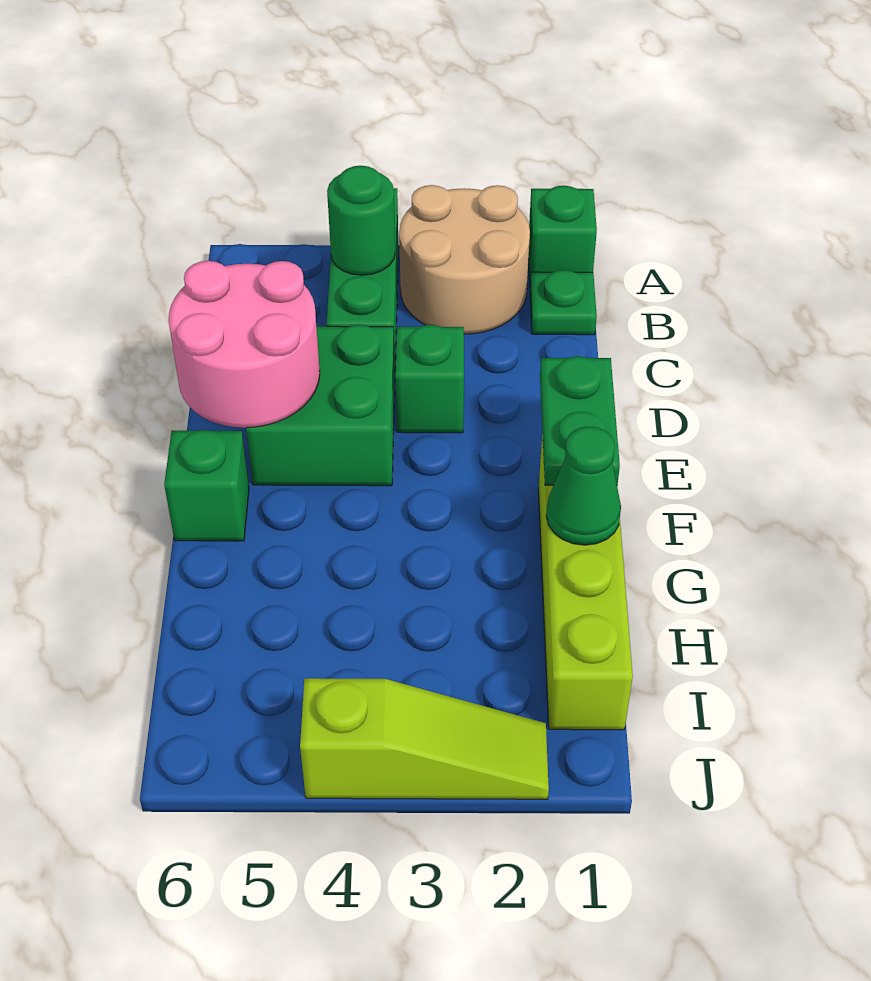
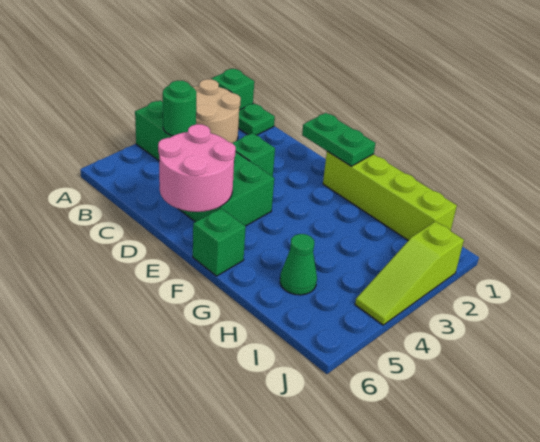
green 1x1 cone [546,426,621,545] -> green 1x1 cone moved to [280,234,317,295]
lime 1x3 slope [300,678,549,799] -> lime 1x3 slope turned to [355,222,464,325]

